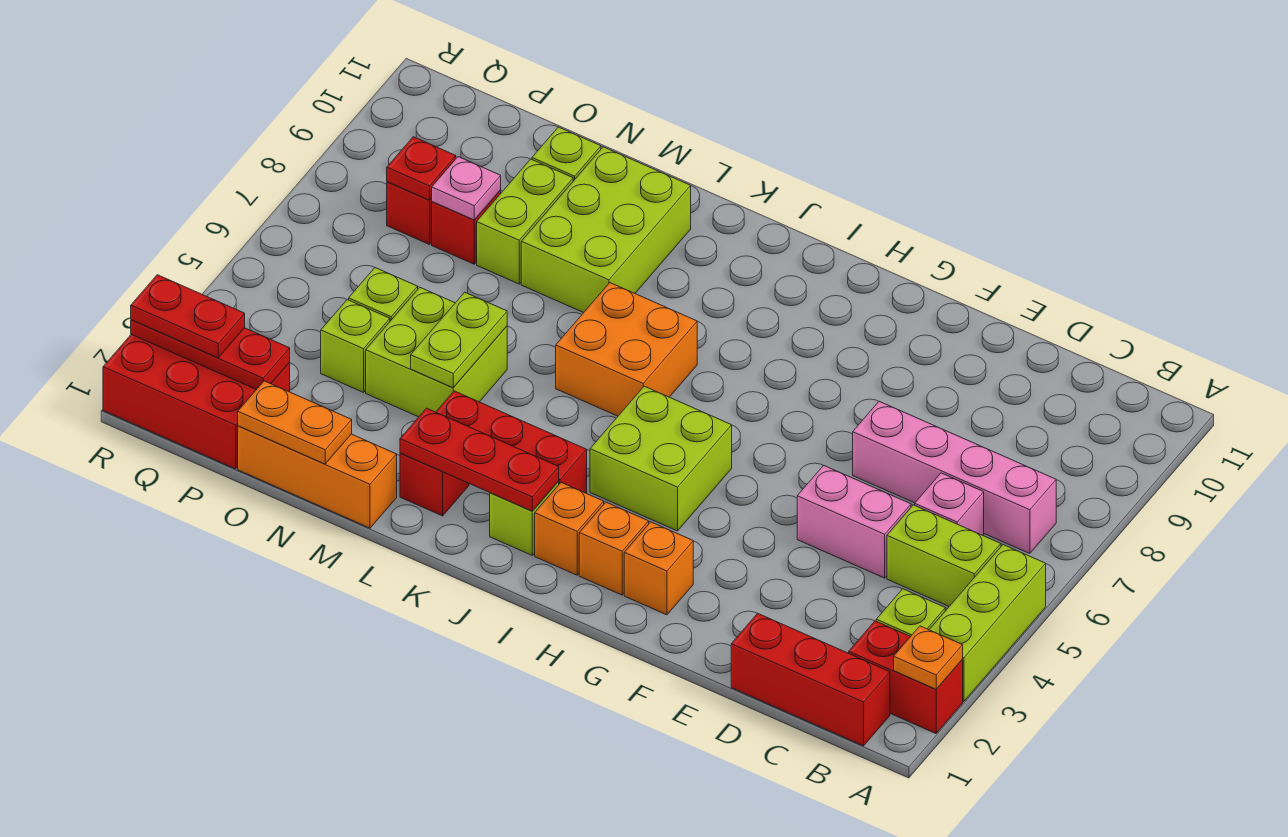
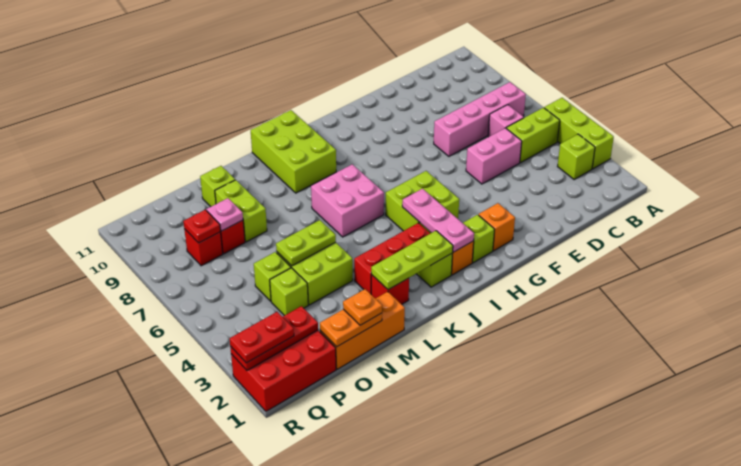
red 1x2 brick [849,621,963,733] -> none
orange 1x1 plate [894,626,963,689] -> orange 1x1 plate moved to [343,289,382,325]
red 1x3 brick [731,613,890,746] -> none
orange 1x1 brick [579,502,649,595] -> lime 1x1 brick [463,215,495,263]
none -> pink 1x3 plate [402,189,474,252]
red 1x3 plate [400,408,559,511] -> lime 1x3 plate [371,231,453,290]
orange 2x2 brick [556,283,697,416] -> pink 2x2 brick [311,164,384,237]
lime 2x3 brick [521,147,691,313] -> lime 2x3 brick moved to [251,110,336,193]
lime 1x2 plate [411,292,507,388] -> lime 1x2 plate turned to [276,220,336,266]

